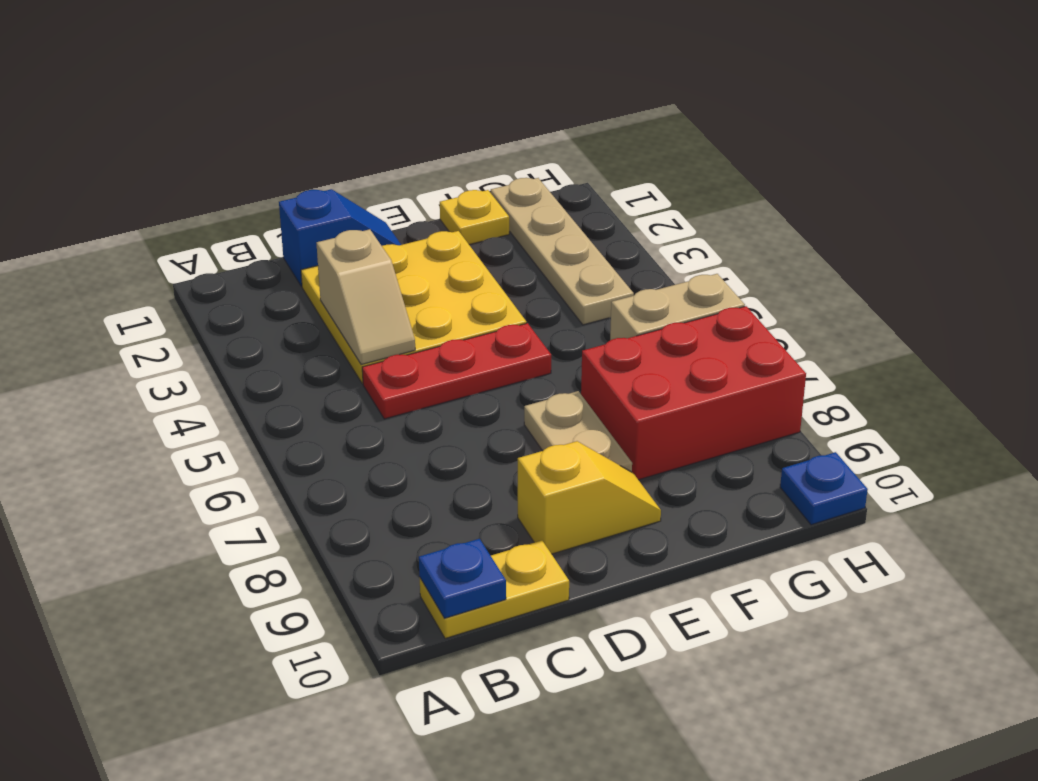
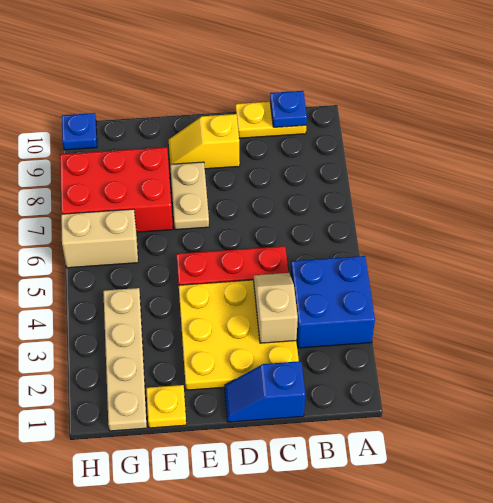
none -> blue 2x2 brick [291,256,375,348]

